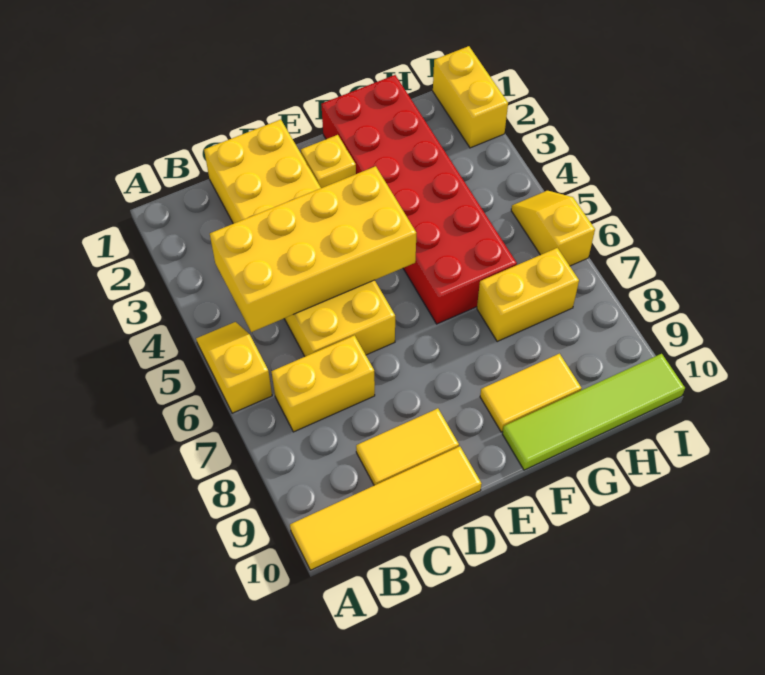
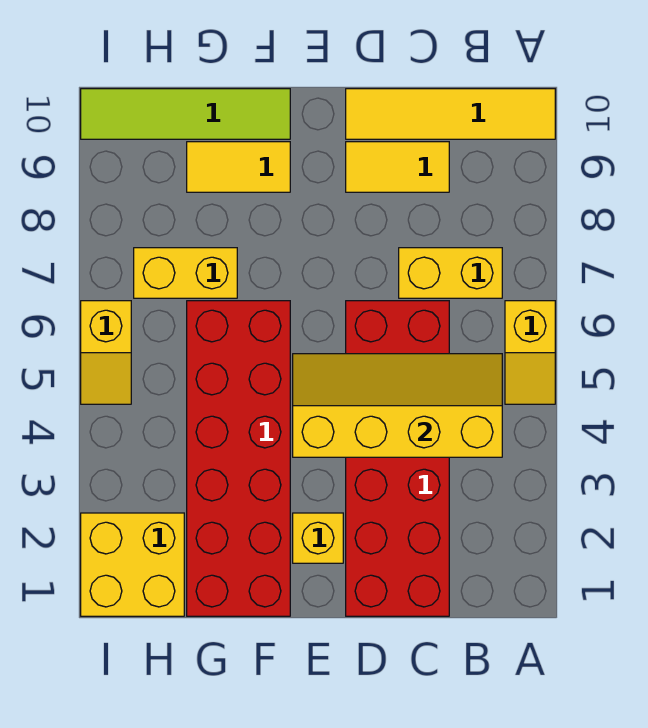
yellow 2x4 brick [210,166,416,332] -> yellow 2x4 slope [293,354,502,457]
yellow 2x6 brick [204,120,395,356] -> red 2x6 brick [346,301,449,616]
yellow 1x2 brick [433,46,508,148] -> yellow 2x2 brick [81,513,184,616]

